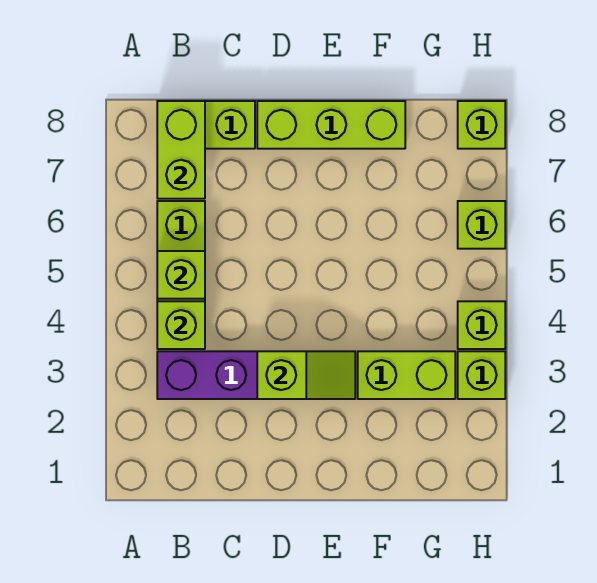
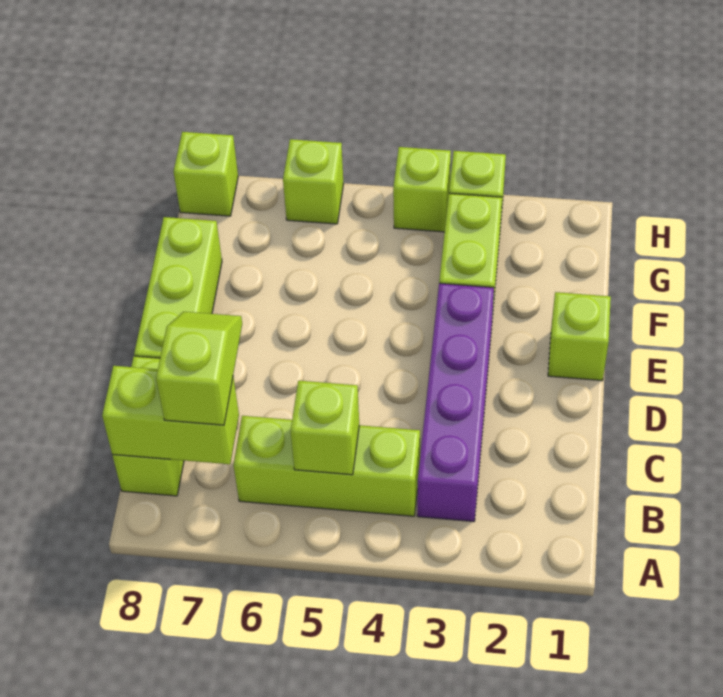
lime 1x1 brick [157,301,205,349] -> lime 1x1 brick moved to [548,292,611,381]
lime 1x2 slope [257,351,355,399] -> lime 1x2 slope moved to [156,312,242,425]

